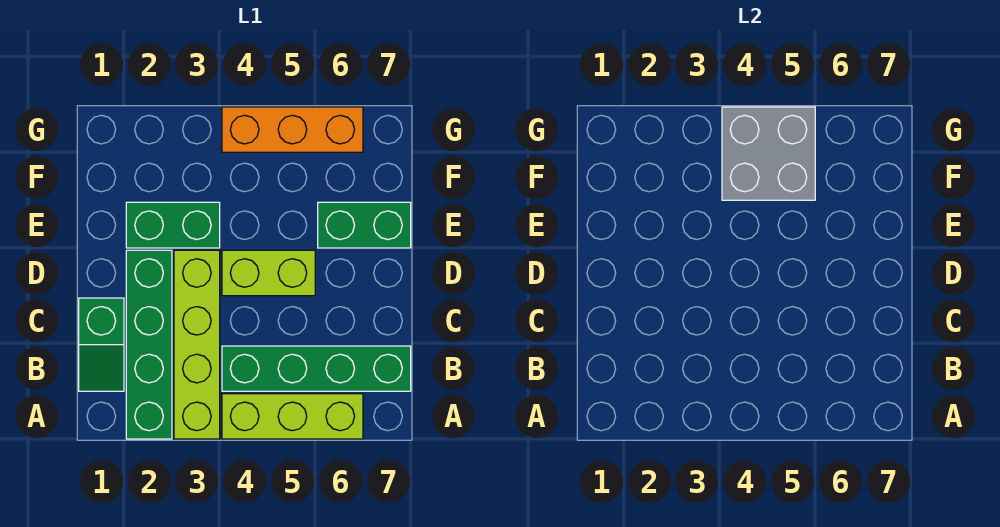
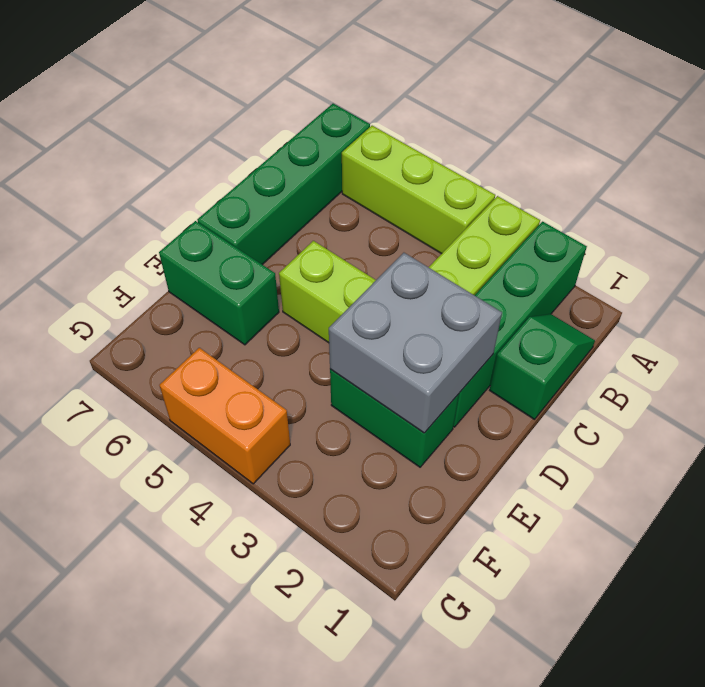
green 1x4 brick [222,346,411,391] -> green 1x4 brick turned to [197,104,370,265]
grey 2x2 brick [722,107,815,200] -> grey 2x2 brick moved to [329,253,502,433]
orange 1x3 brick [222,107,363,152] -> orange 1x2 brick [159,348,290,484]

